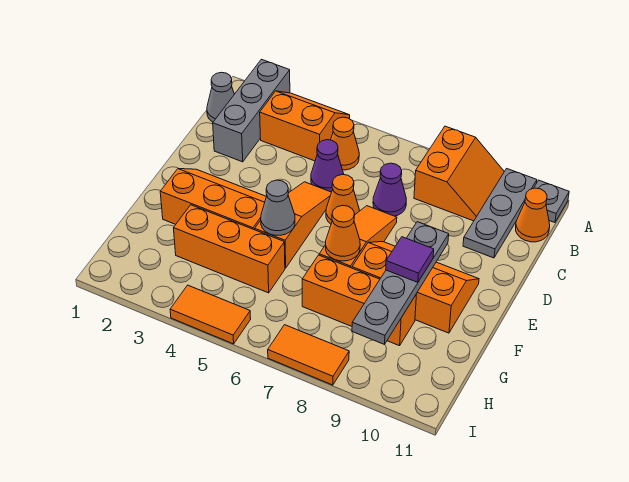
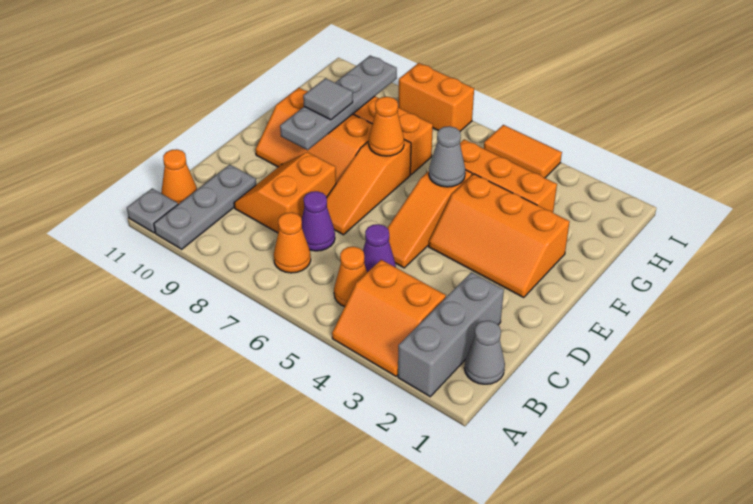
orange 2x2 slope [414,126,504,221] -> orange 2x2 slope moved to [234,152,336,233]
orange 1x1 cone [326,174,359,224] -> orange 1x1 cone moved to [274,212,311,273]
purple 1x1 tile [386,237,434,282] -> grey 1x1 tile [303,78,353,120]
orange 1x2 tile [268,325,349,385] -> orange 1x2 brick [398,63,474,131]

